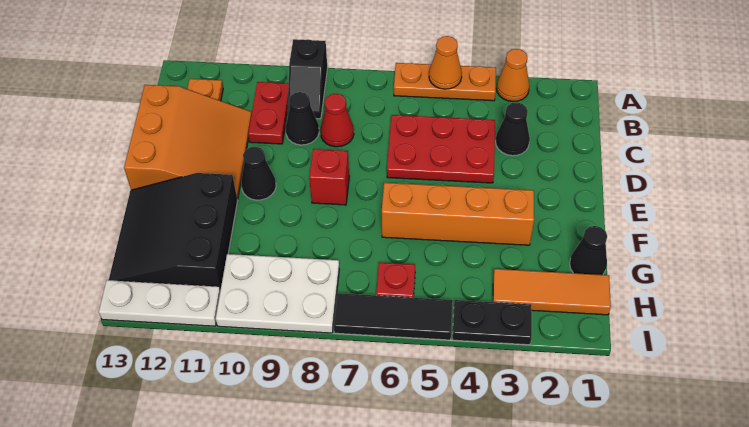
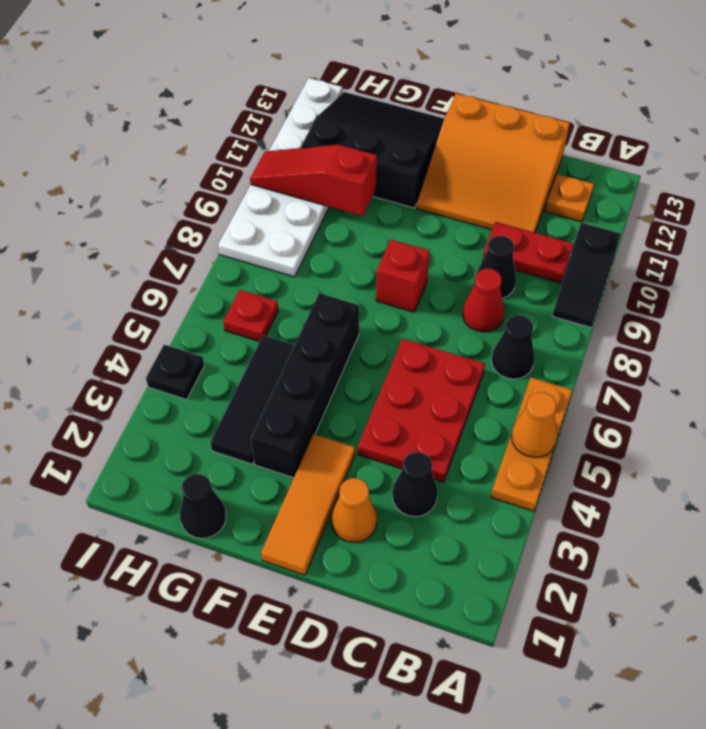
orange 1x1 cone [496,49,530,102] -> orange 1x1 cone moved to [331,478,377,543]
black 1x2 slope [288,39,328,119] -> black 1x2 slope turned to [552,223,621,328]
black 1x1 cone [241,147,276,200] -> black 1x1 cone moved to [491,315,534,379]
orange 1x4 brick [382,183,534,245] -> black 1x4 brick [251,293,359,478]
none -> red 1x3 slope [250,145,377,216]
orange 1x3 tile [493,269,611,315] -> orange 1x3 tile moved to [261,434,355,575]
black 1x2 plate [453,300,532,345] -> black 1x1 plate [146,345,204,400]
black 1x3 tile [334,293,453,340] -> black 1x3 tile moved to [210,335,294,464]

